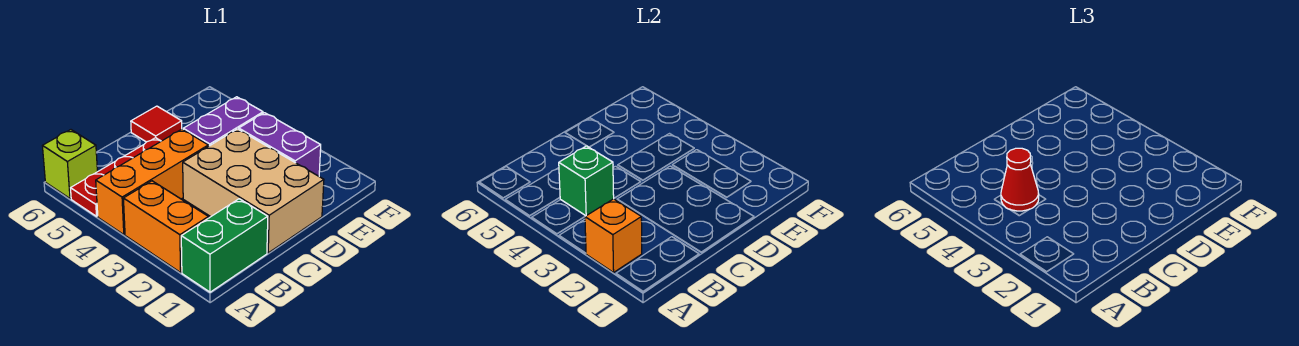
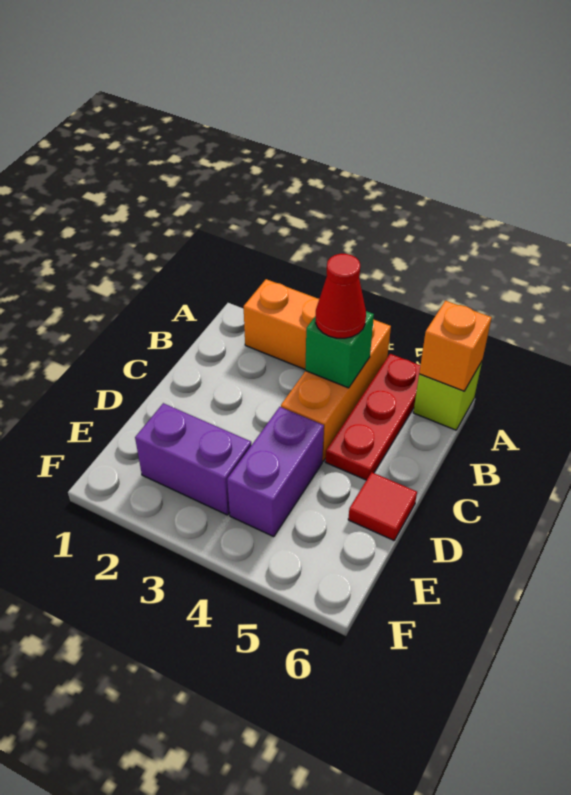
green 1x2 brick [181,199,268,292] -> none
orange 1x1 brick [585,199,642,272] -> orange 1x1 brick moved to [419,301,492,391]
tan 2x3 brick [183,129,324,253] -> none

